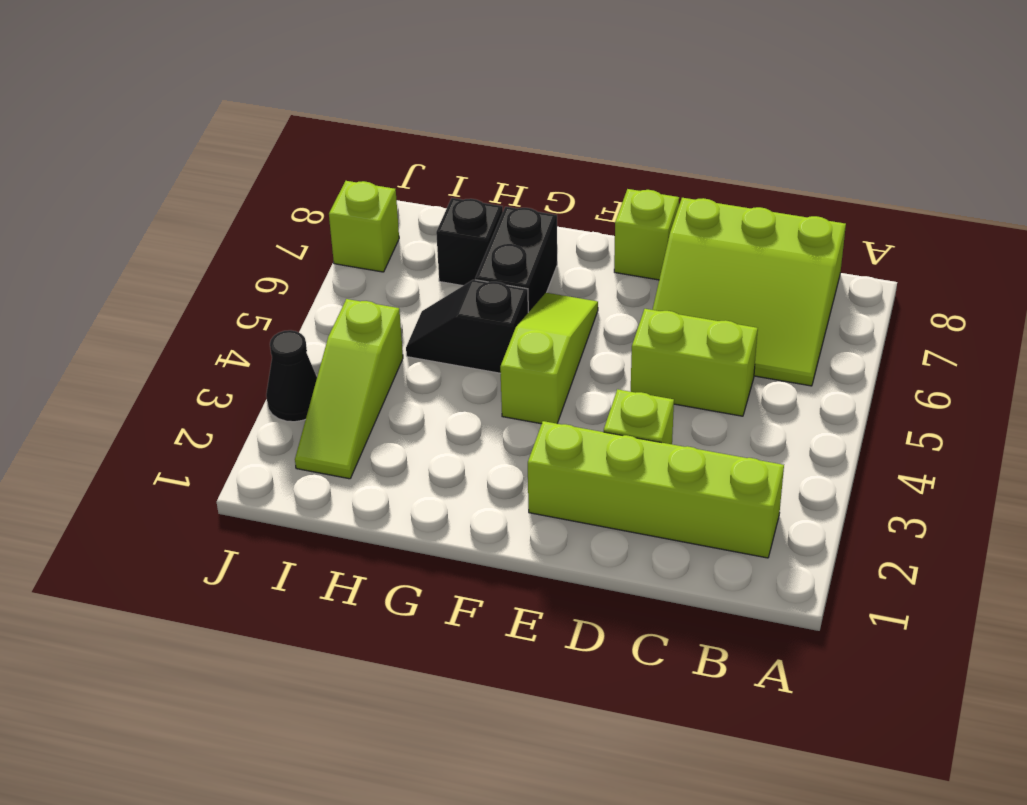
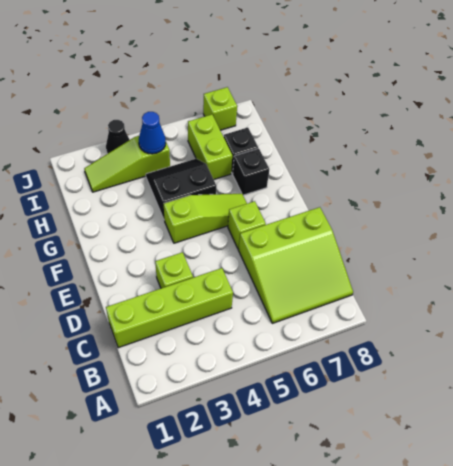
lime 1x4 brick [528,421,784,558] -> lime 1x4 brick turned to [106,268,233,348]
lime 3x3 slope [653,198,846,386] -> lime 3x3 slope turned to [238,207,353,323]
lime 1x2 brick [631,309,758,416] -> lime 1x2 brick moved to [188,115,232,179]
lime 1x1 brick [614,189,679,280] -> lime 1x1 brick moved to [228,201,266,249]
black 1x2 slope [406,280,528,373] -> black 2x2 slope [146,159,216,219]
black 1x2 brick [475,207,557,312] -> black 1x1 brick [233,148,269,195]
none -> blue 1x1 cone [139,112,166,154]

